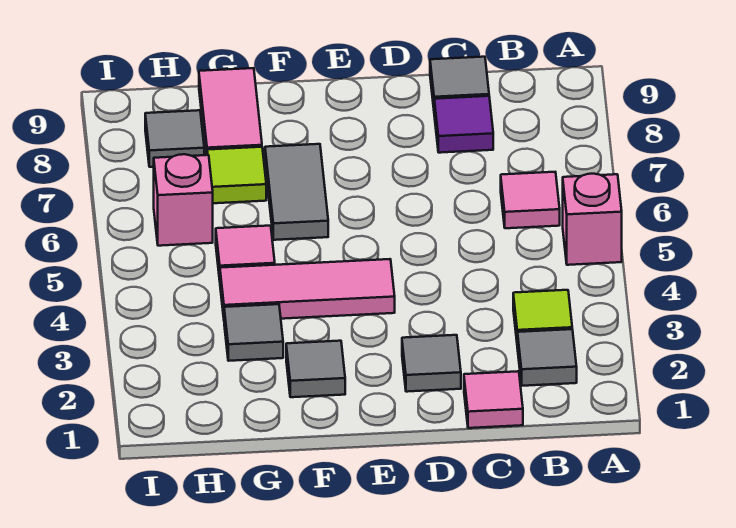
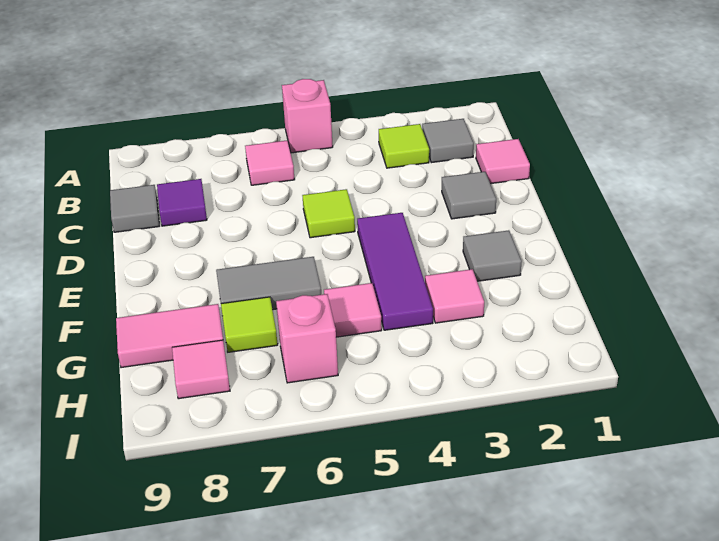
none -> lime 1x1 tile [302,189,355,238]
pink 1x3 tile [220,259,395,319] -> purple 1x3 tile [357,213,433,330]
grey 1x1 tile [224,304,283,361] -> pink 1x1 tile [425,269,484,323]
grey 1x1 tile [145,110,204,167] -> pink 1x1 tile [172,340,230,399]

